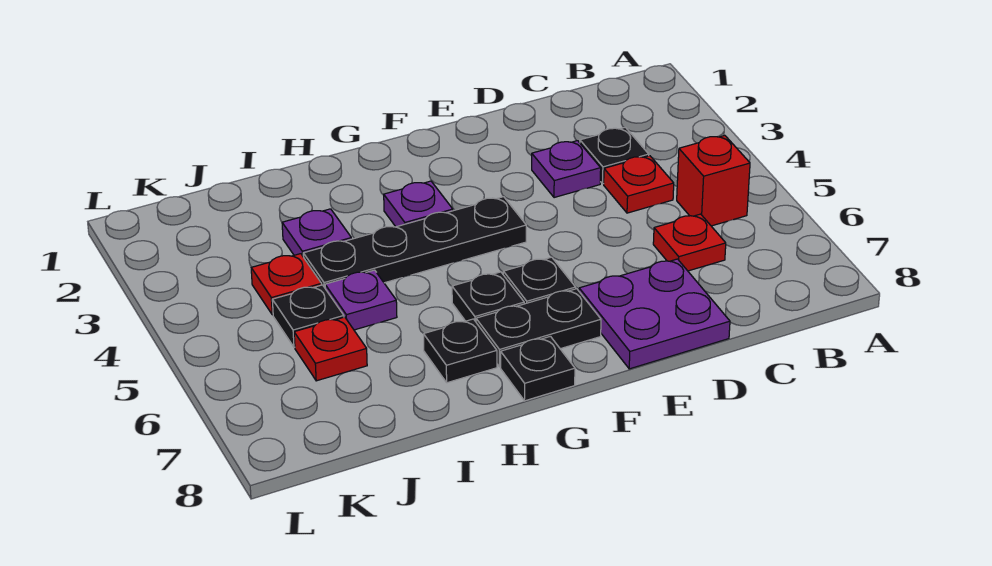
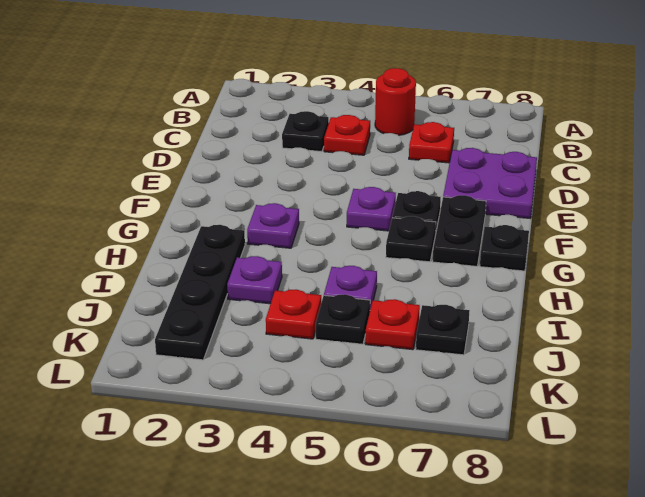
red 1x1 brick [677,135,750,226] -> red 1x1 round brick [375,68,416,135]
purple 1x1 plate [532,141,601,198] -> purple 1x1 plate moved to [347,187,396,231]
black 1x4 plate [303,197,526,288] -> black 1x4 plate moved to [155,225,245,360]
black 1x1 plate [424,319,497,383] -> black 1x1 plate moved to [416,305,470,355]

